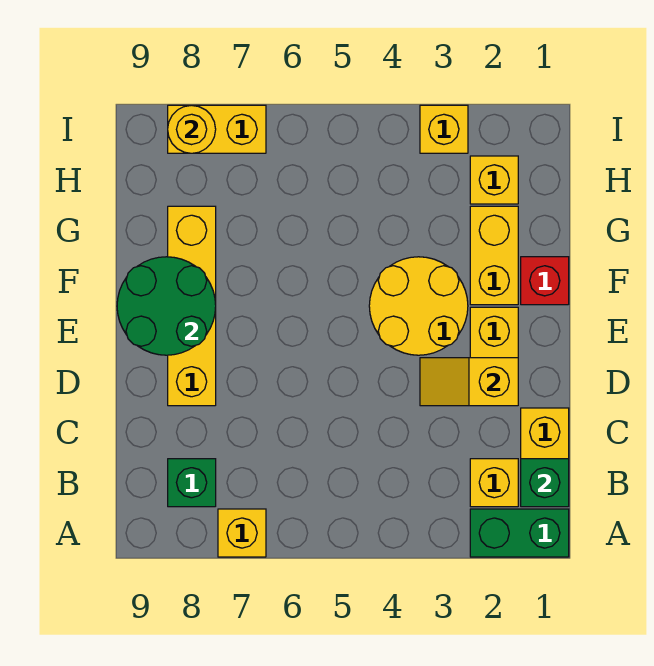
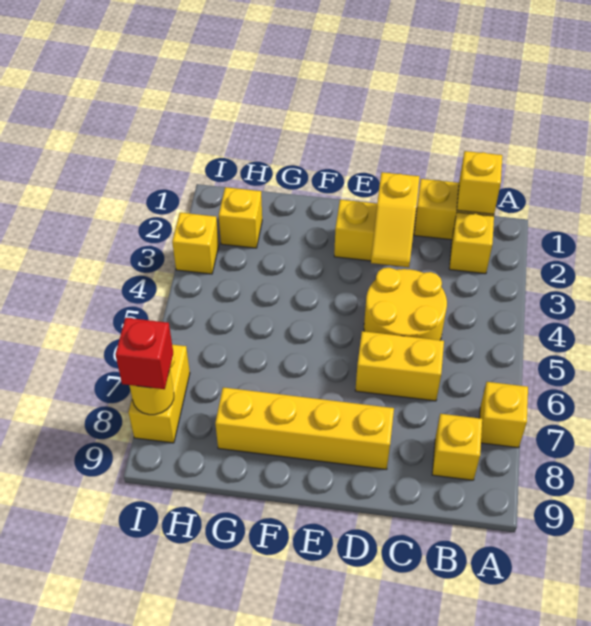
green 1x2 brick [470,509,569,557] -> none
green 1x1 brick [521,459,569,507] -> yellow 1x1 brick [457,151,502,214]
green 1x1 brick [168,459,216,507] -> yellow 1x1 brick [432,414,482,480]
yellow 2x2 round brick [369,257,468,355] -> yellow 2x2 round brick moved to [364,268,447,340]
green 2x2 round brick [117,257,216,355] -> none
red 1x1 brick [521,257,569,305] -> red 1x1 brick moved to [115,318,173,389]
yellow 1x2 brick [470,206,518,305] -> yellow 1x2 brick moved to [355,331,444,401]

